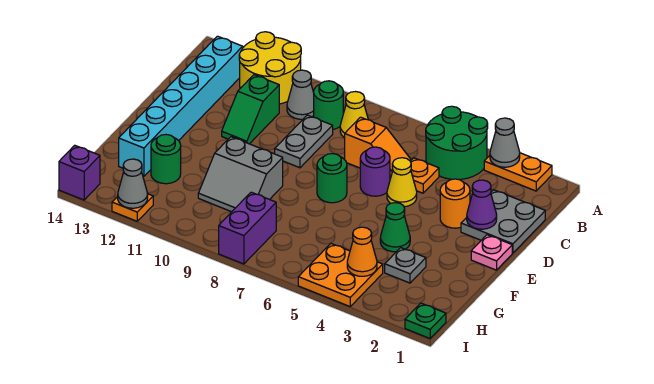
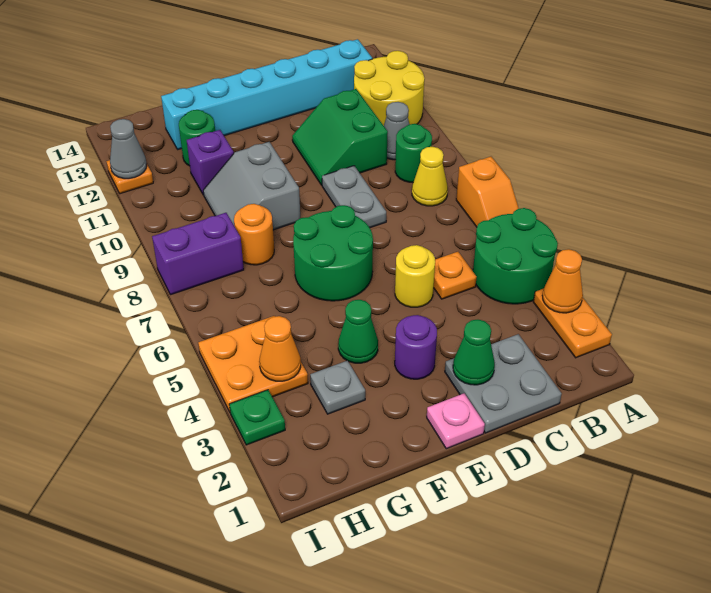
grey 1x1 cone [490,118,520,167] -> orange 1x1 cone [543,249,583,313]
orange 1x2 slope [345,117,411,179] -> orange 1x2 slope moved to [456,157,519,227]
grey 1x2 plate [275,115,333,168] -> grey 1x2 plate turned to [322,166,386,228]
green 1x2 slope [222,75,279,144] -> green 2x2 slope [292,89,388,185]
purple 1x1 cone [467,180,497,229] -> green 1x1 cone [453,320,495,385]
orange 1x1 round brick [440,179,470,228] -> orange 1x1 round brick moved to [234,204,274,265]
yellow 1x1 cone [387,158,417,207] -> yellow 1x1 round brick [395,245,435,307]
purple 1x1 round brick [360,147,390,196] -> purple 1x1 round brick moved to [395,315,437,379]
green 1x1 round brick [317,154,347,203] -> green 2x2 round brick [293,205,373,301]
green 1x1 plate [405,303,446,338] -> green 1x1 plate moved to [229,390,285,445]
purple 1x1 brick [59,145,100,200] -> purple 1x1 brick moved to [187,130,234,195]

